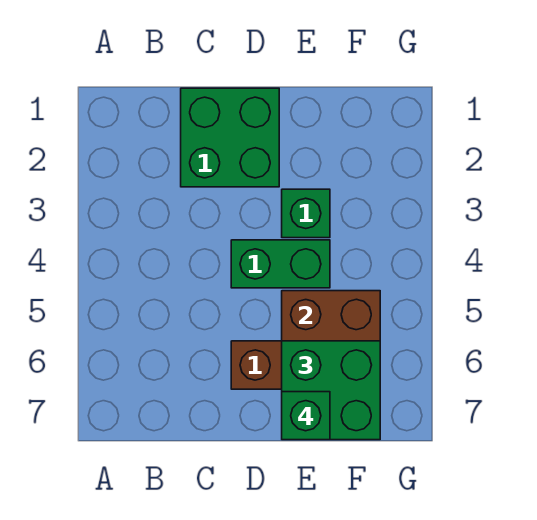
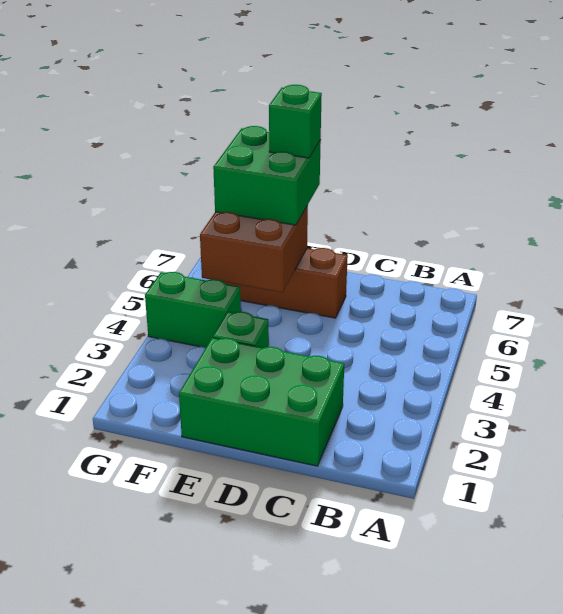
green 2x2 brick [181,88,279,187] -> green 2x3 brick [179,338,344,466]
green 1x2 brick [231,240,330,288] -> green 1x2 brick moved to [145,272,241,347]

